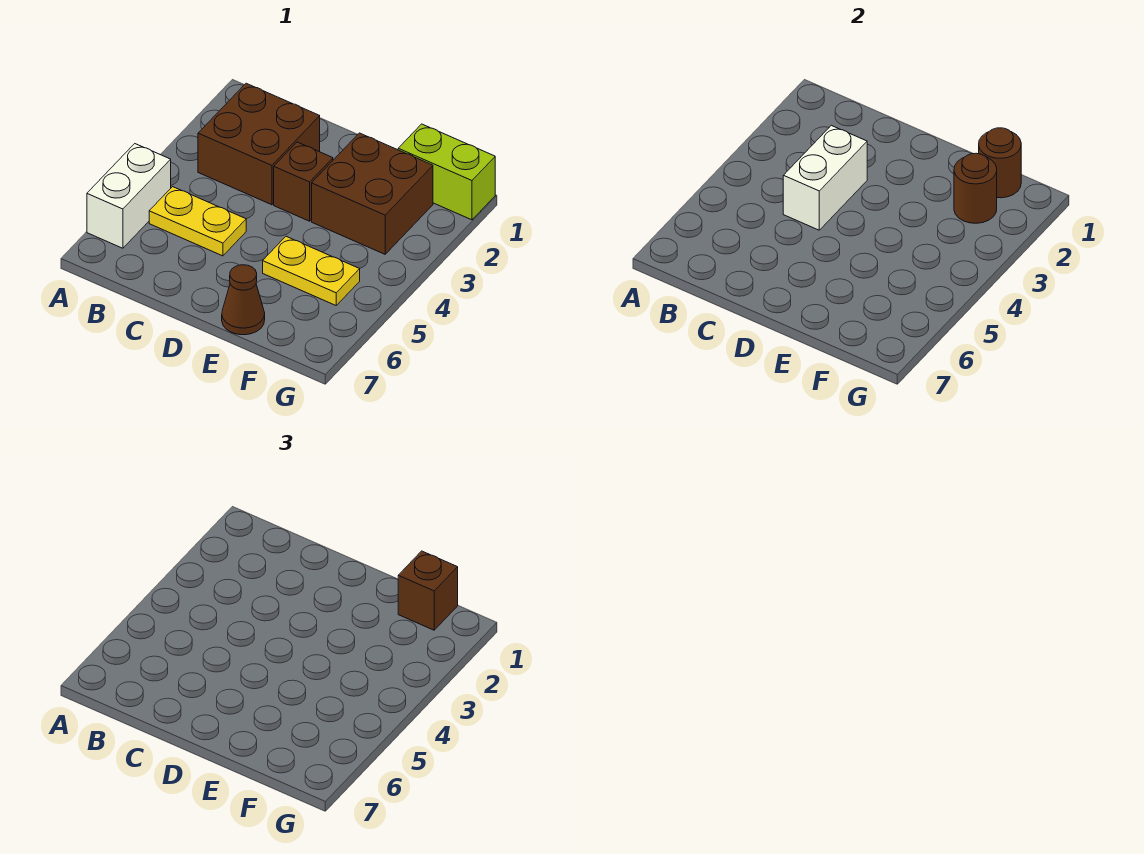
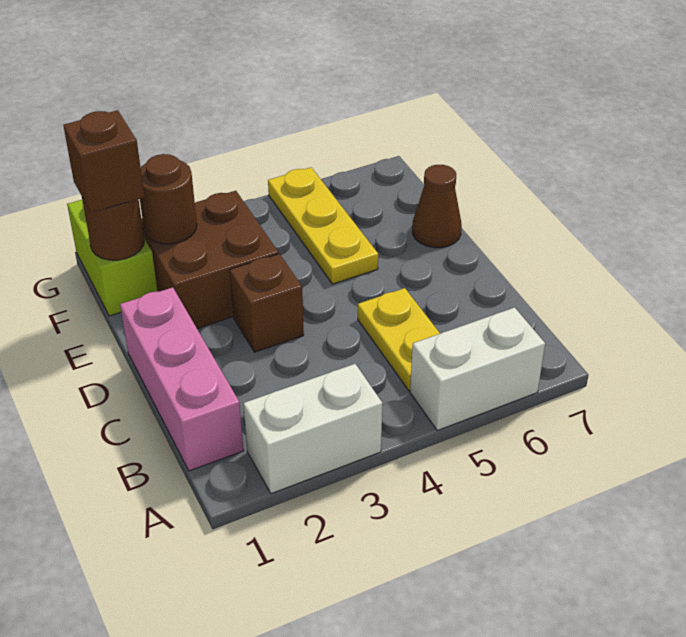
none -> pink 1x3 brick [120,287,244,471]
brown 2x2 brick [198,83,320,205] -> none
white 1x2 brick [783,125,867,230] -> white 1x2 brick moved to [244,364,382,494]
yellow 1x2 plate [263,237,360,305] -> yellow 1x3 plate [268,167,378,284]

